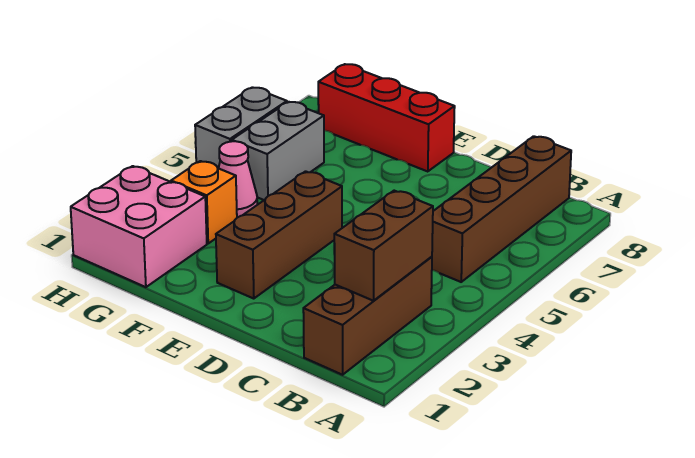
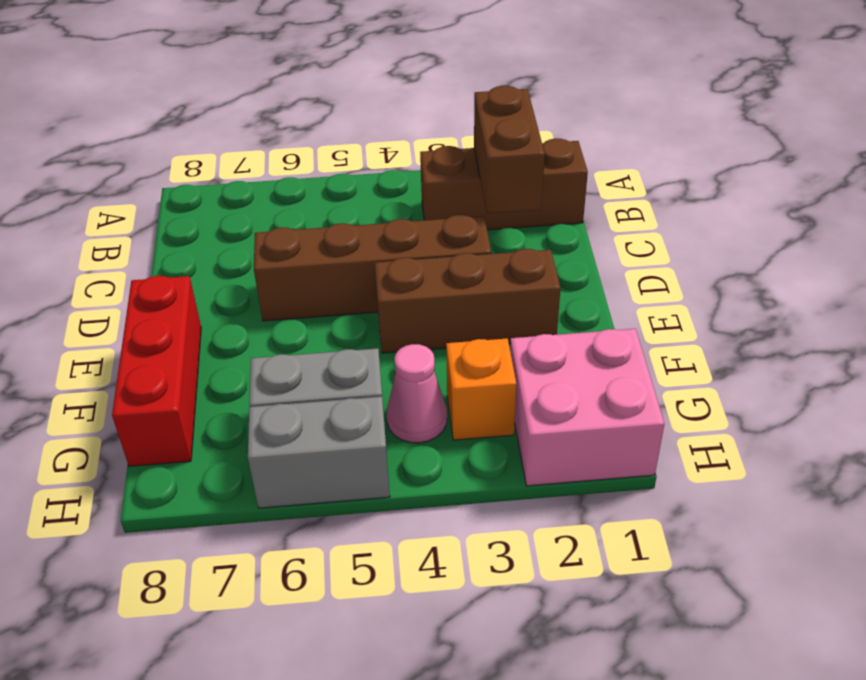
brown 1x2 brick [334,191,433,301] -> brown 1x2 brick turned to [474,86,545,214]
brown 1x4 brick [432,136,571,282] -> brown 1x4 brick moved to [254,215,491,321]

